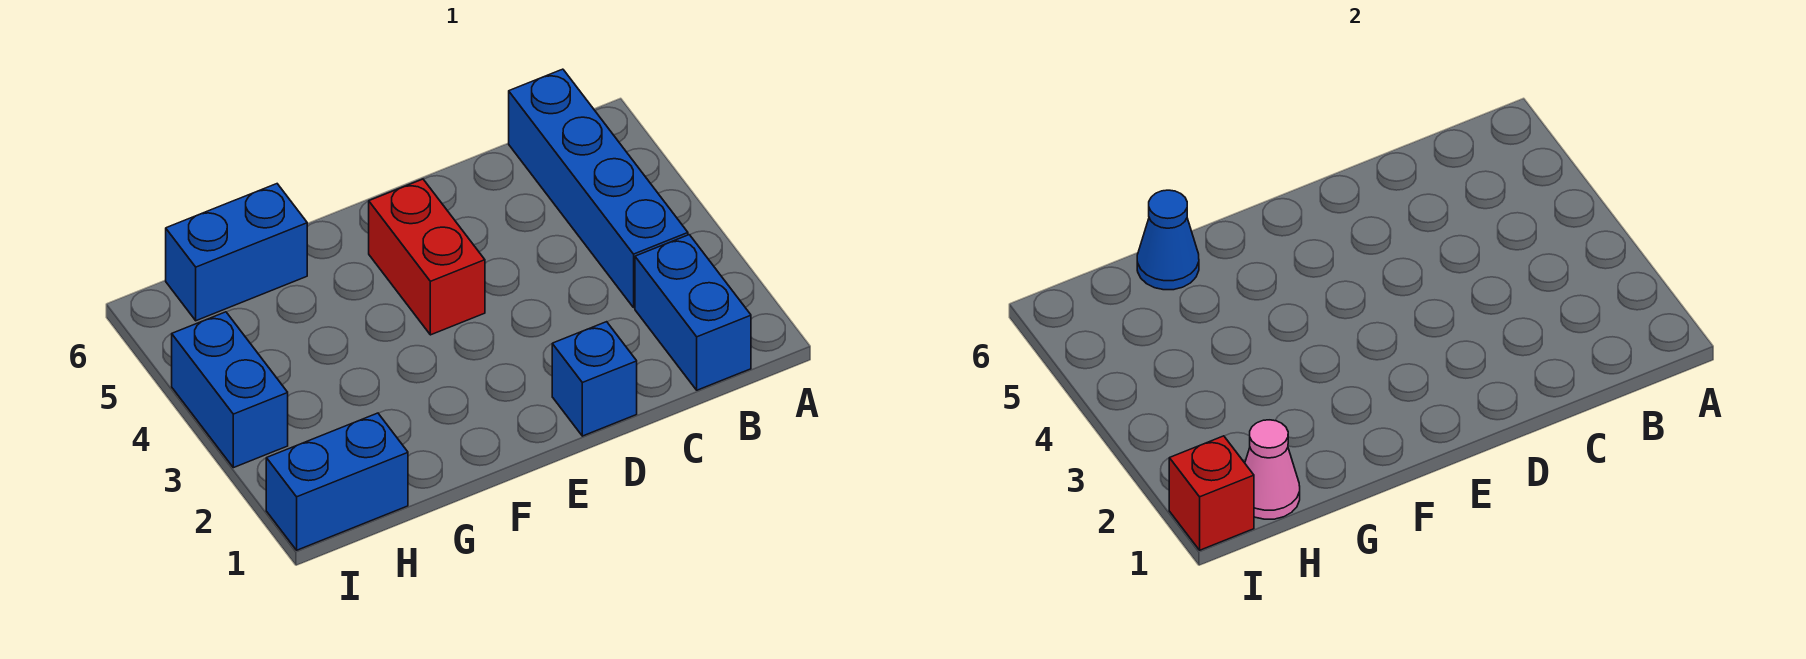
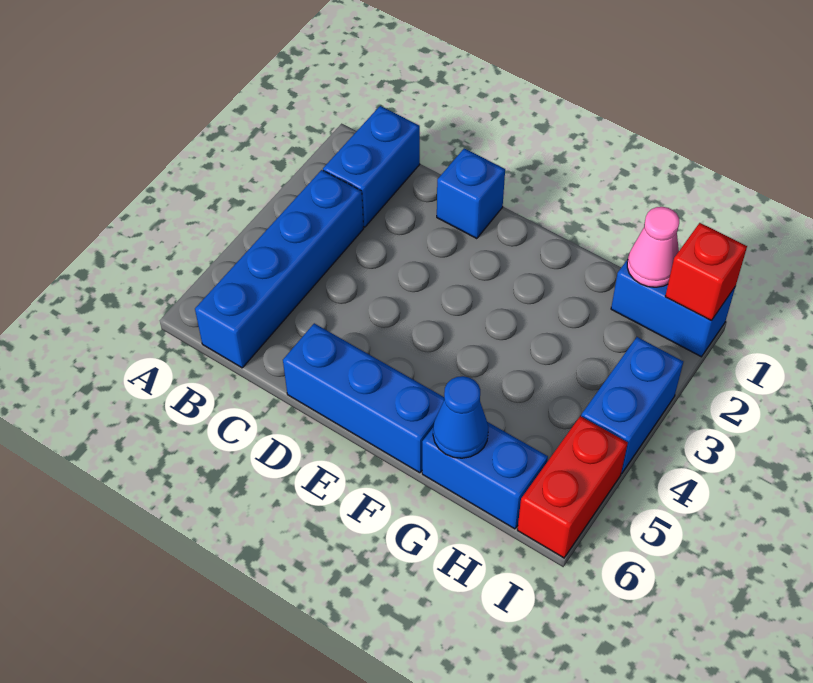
none -> blue 1x3 brick [283,323,444,473]
red 1x2 brick [369,179,485,335] -> red 1x2 brick moved to [517,416,628,558]

